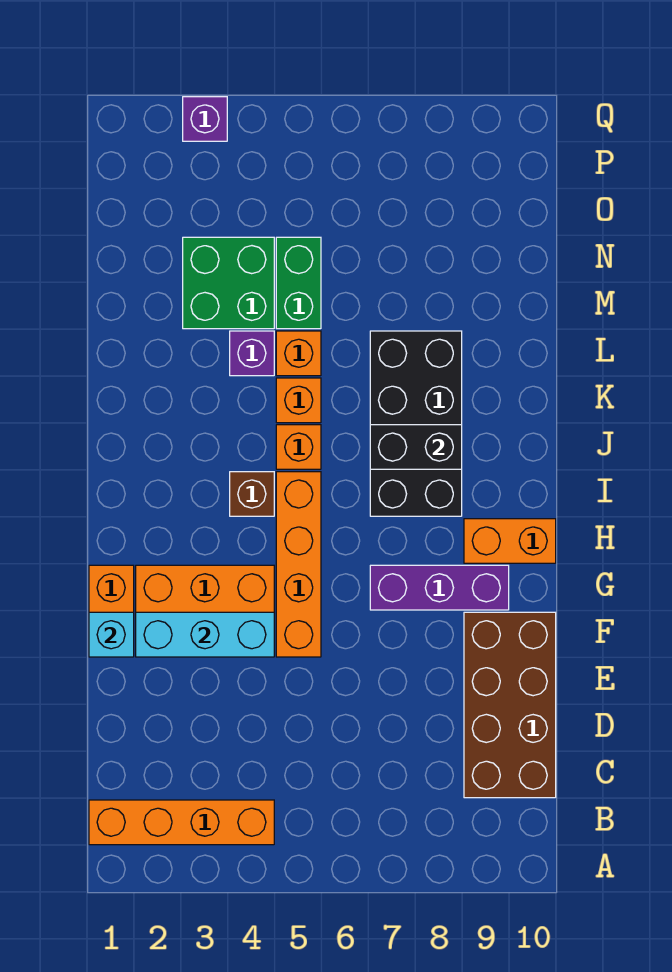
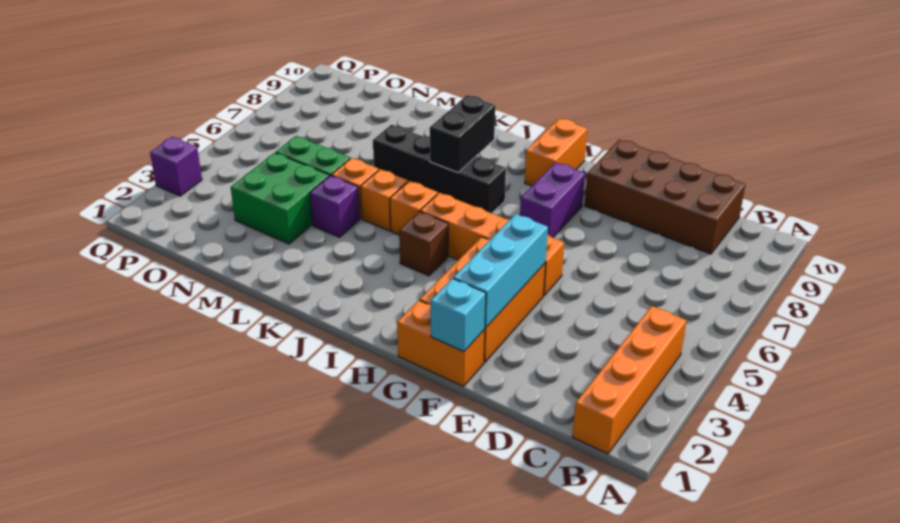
purple 1x3 brick [370,565,509,610] -> purple 1x2 brick [520,162,585,237]
black 2x4 brick [370,331,462,516] -> black 1x4 brick [373,125,506,213]

